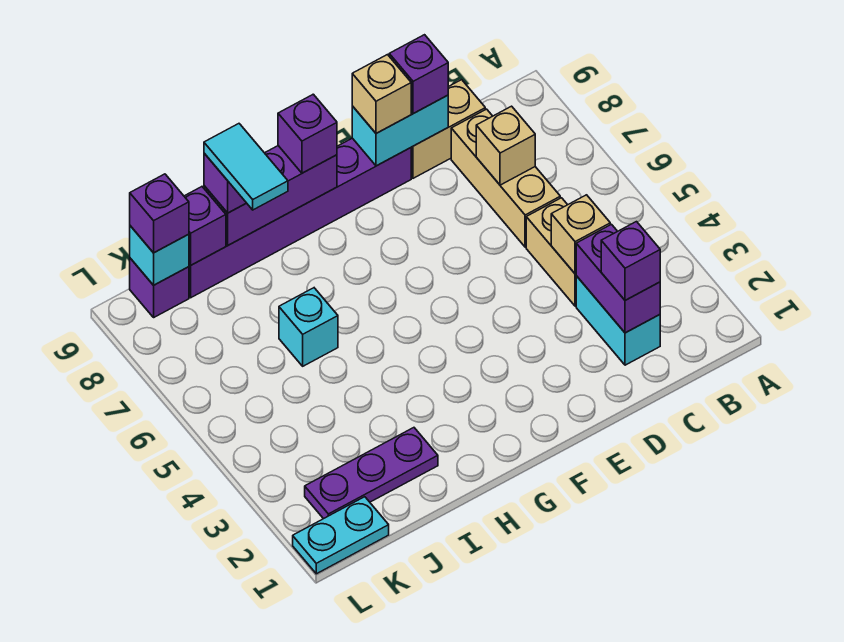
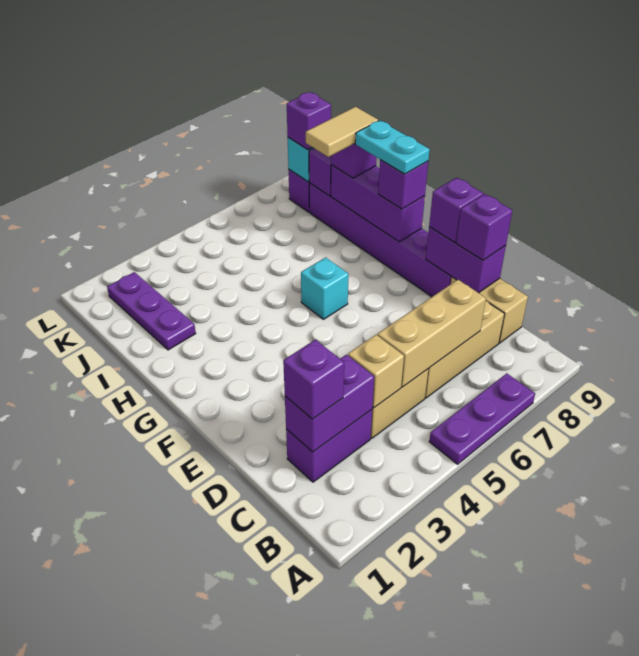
none -> purple 1x3 plate [429,373,535,464]
cyan 1x2 brick [576,276,660,365] -> purple 1x2 brick [286,410,372,482]
tan 1x1 brick [476,106,535,185] -> tan 1x3 brick [377,280,486,387]
cyan 1x2 brick [352,95,448,166] -> purple 1x2 brick [426,227,506,293]
tan 1x1 brick [352,55,411,133] -> purple 1x1 brick [429,178,483,242]
cyan 1x1 brick [279,288,338,366] -> cyan 1x1 brick moved to [301,257,349,319]
cyan 1x2 tile [204,124,288,210] -> tan 1x2 tile [306,107,378,157]
cyan 1x2 plate [293,497,389,574] -> cyan 1x2 plate moved to [355,120,430,174]

